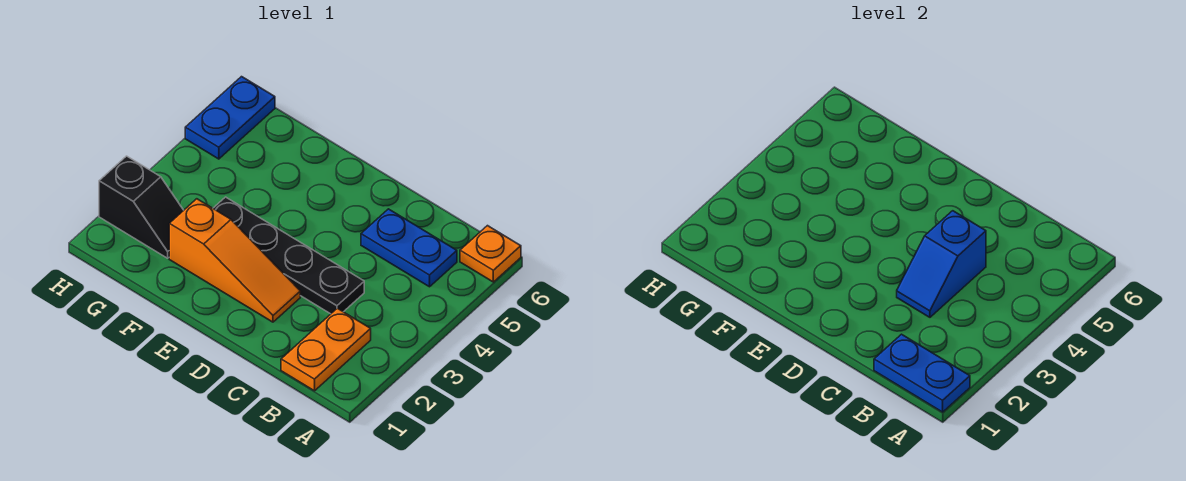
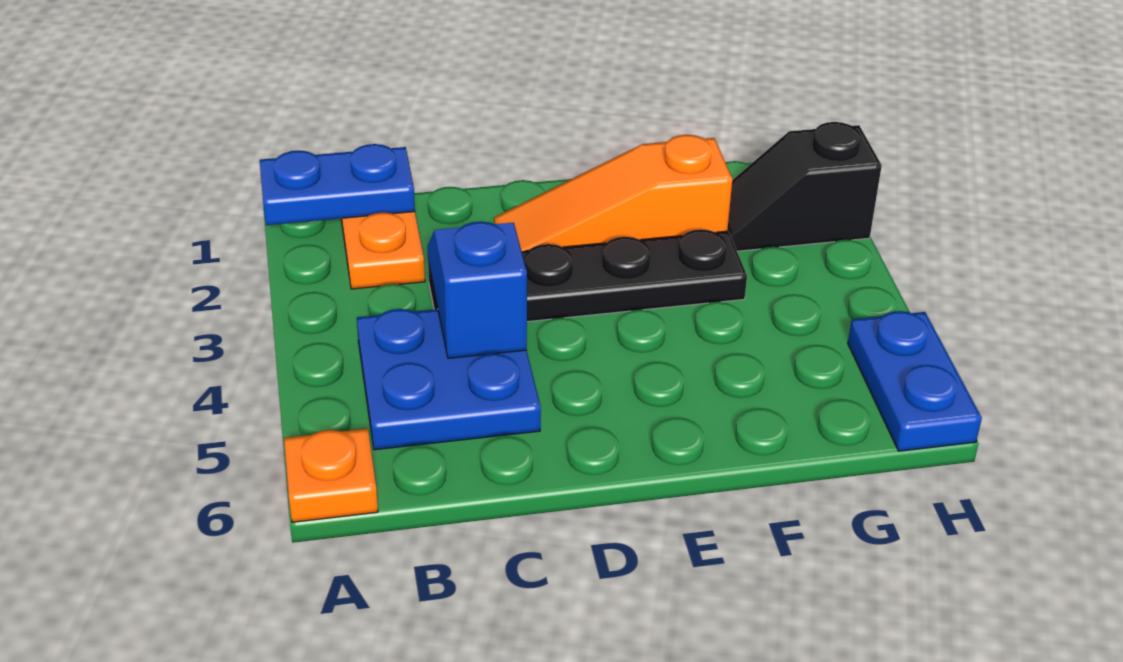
blue 1x2 plate [361,209,457,287] -> blue 2x2 plate [357,309,541,450]

